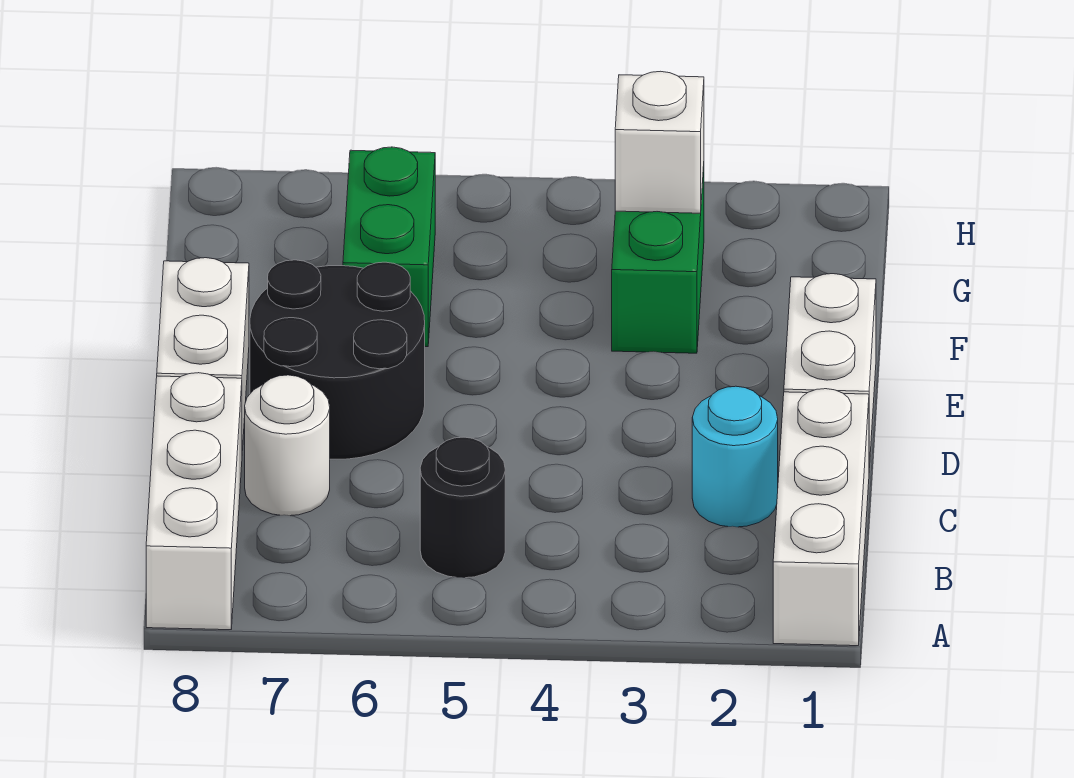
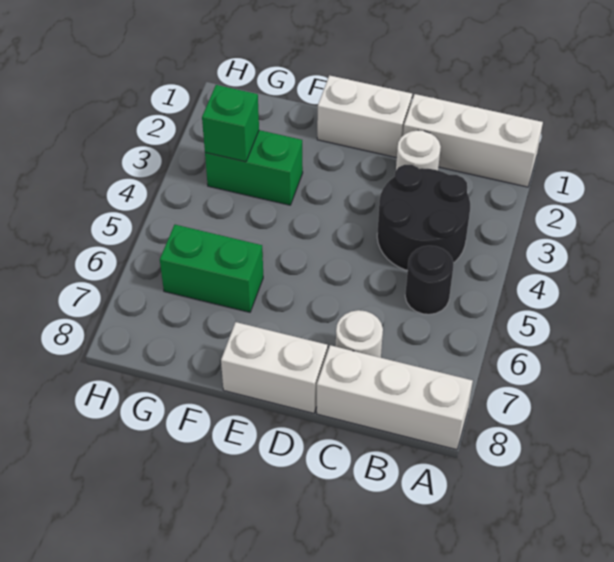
cyan 1x1 round brick [692,386,778,527] -> white 1x1 round brick [396,130,441,170]
black 2x2 round brick [250,260,425,459] -> black 2x2 round brick moved to [377,165,470,271]
white 1x1 brick [615,71,704,213] -> green 1x1 brick [202,85,259,162]

